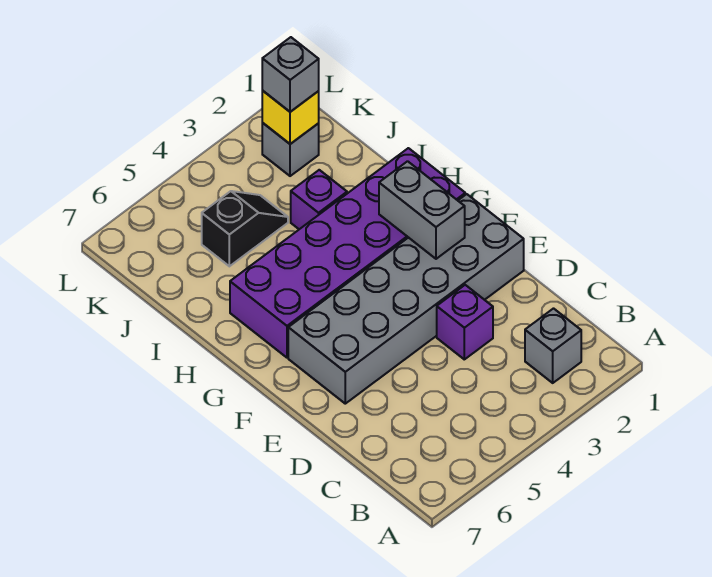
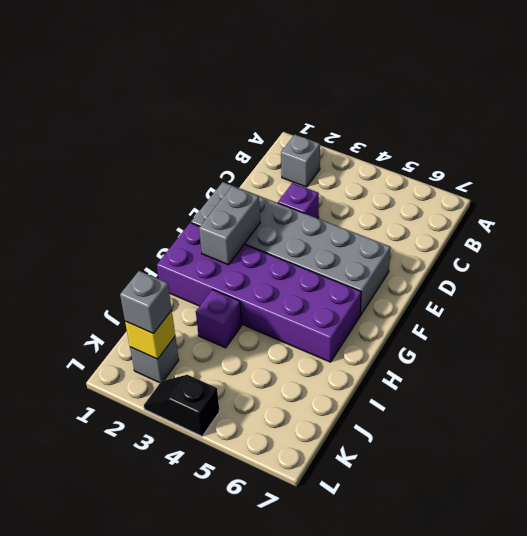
black 1x2 slope [202,191,288,266] -> black 1x2 slope moved to [144,375,220,436]

